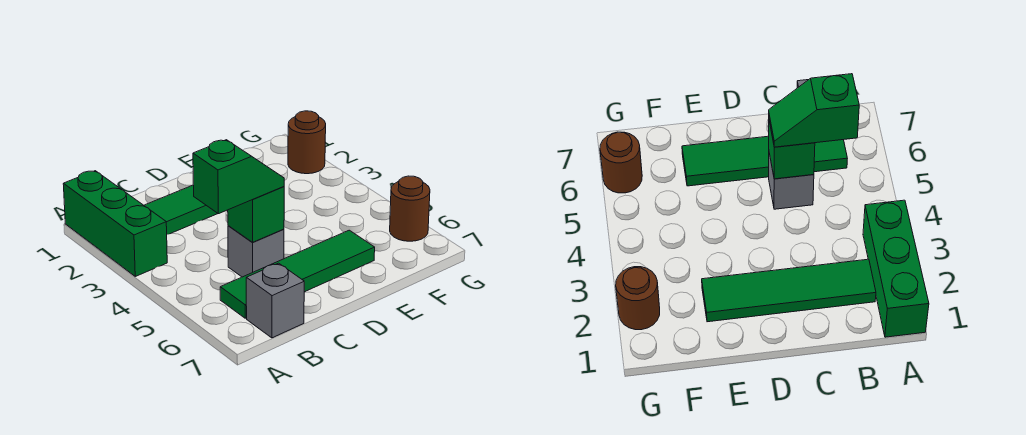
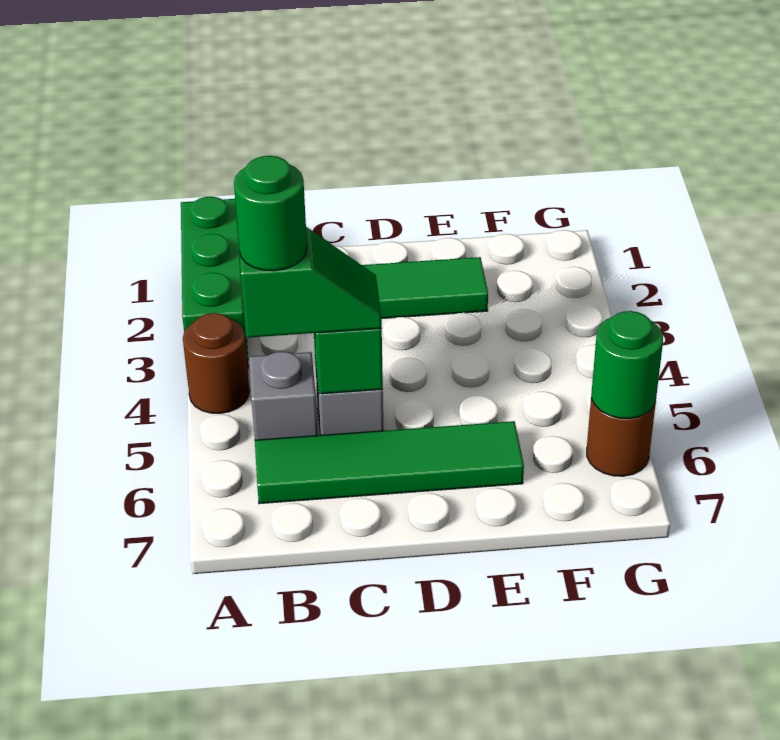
none -> green 1x1 round brick [234,156,307,271]
grey 1x1 brick [246,263,304,338] -> grey 1x1 brick moved to [249,352,318,440]
brown 1x1 round brick [288,111,326,174] -> brown 1x1 round brick moved to [183,313,250,413]
none -> green 1x1 round brick [592,311,663,419]

